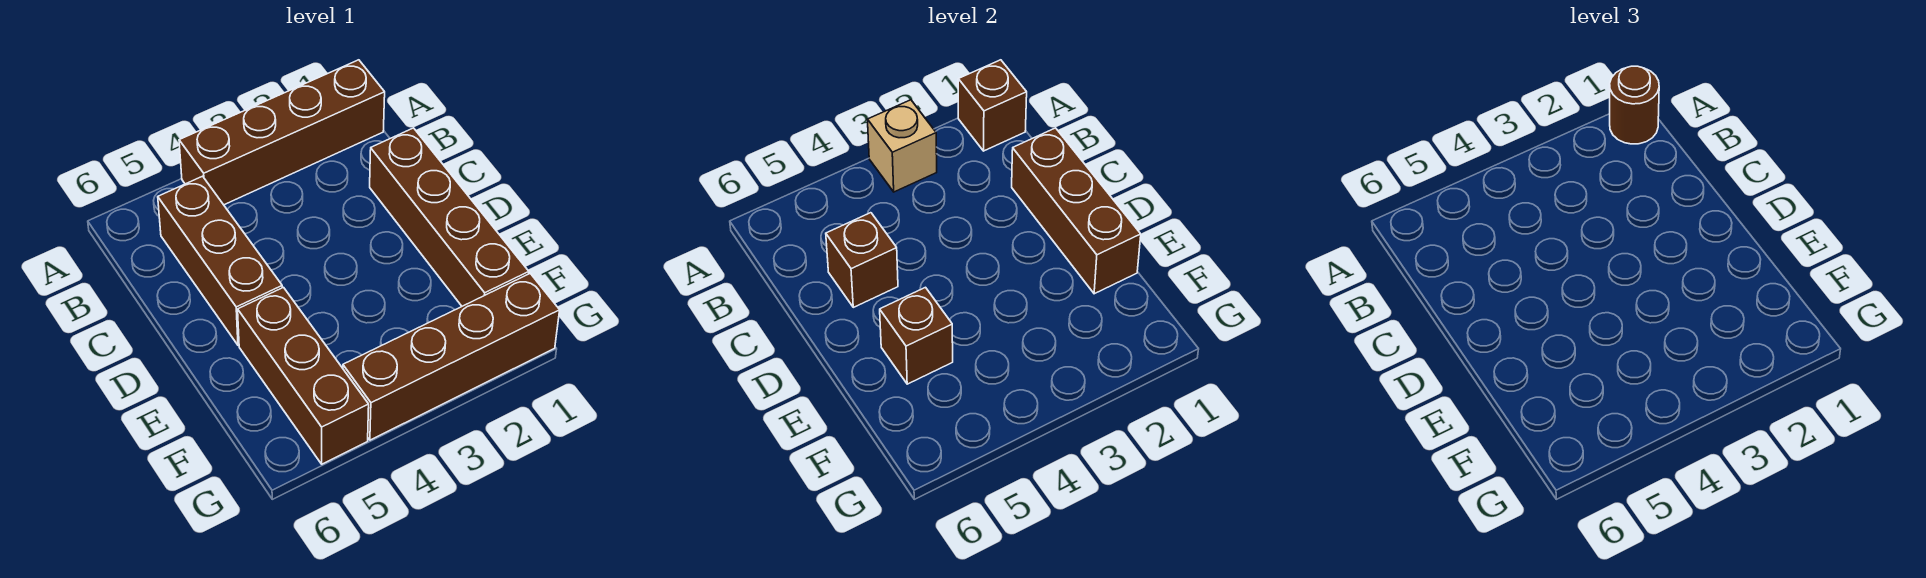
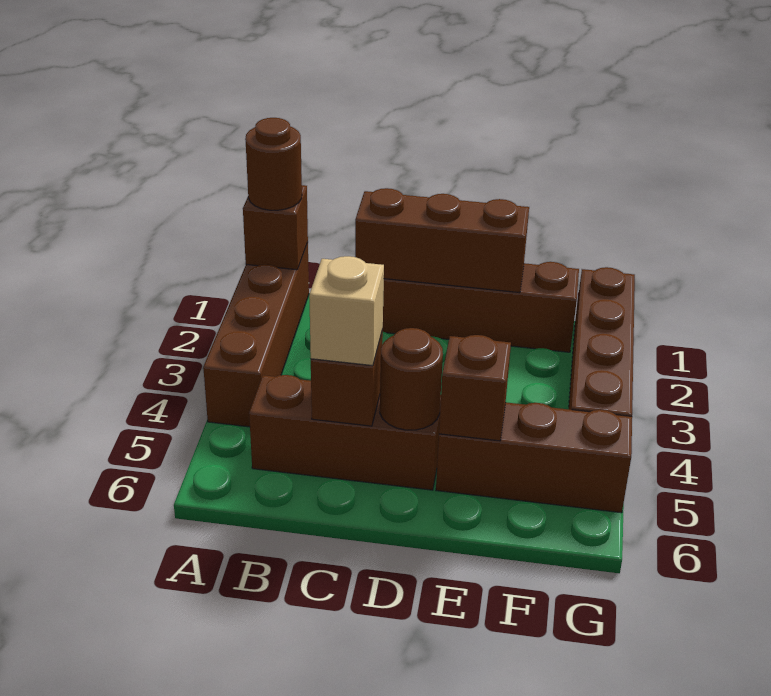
tan 1x1 brick [867,100,937,192] -> tan 1x1 brick moved to [309,256,384,366]
none -> brown 1x1 round brick [380,328,443,430]

